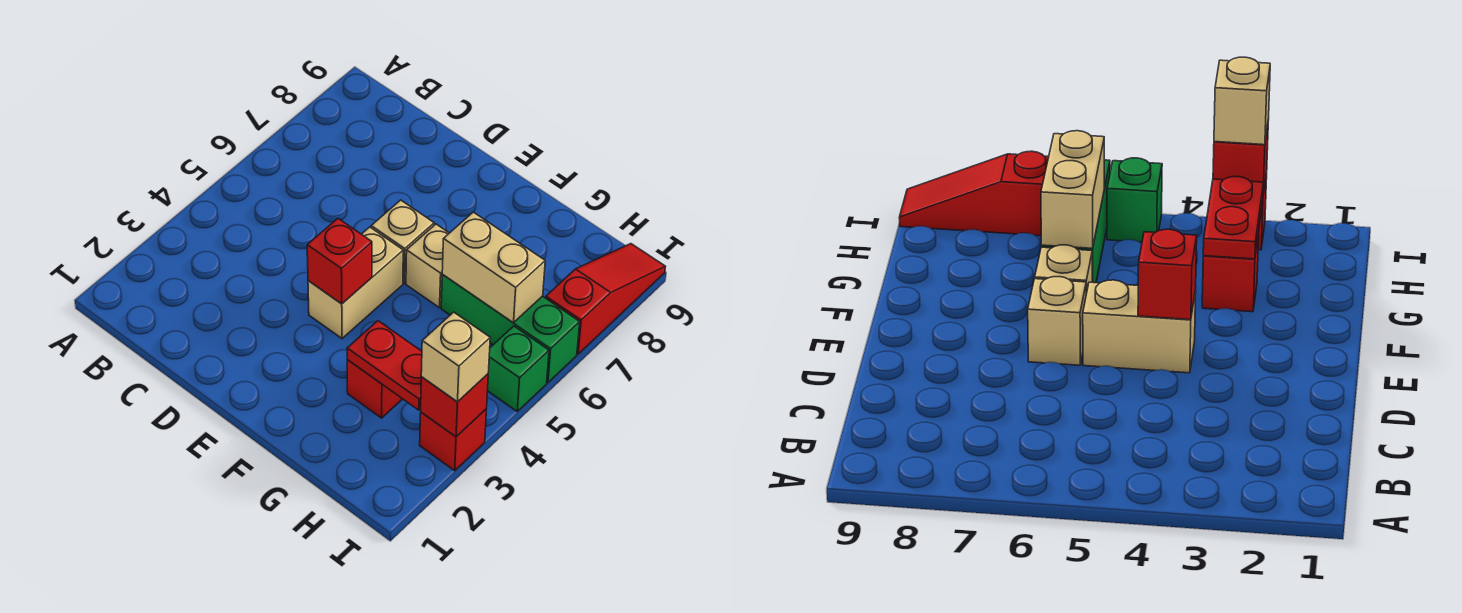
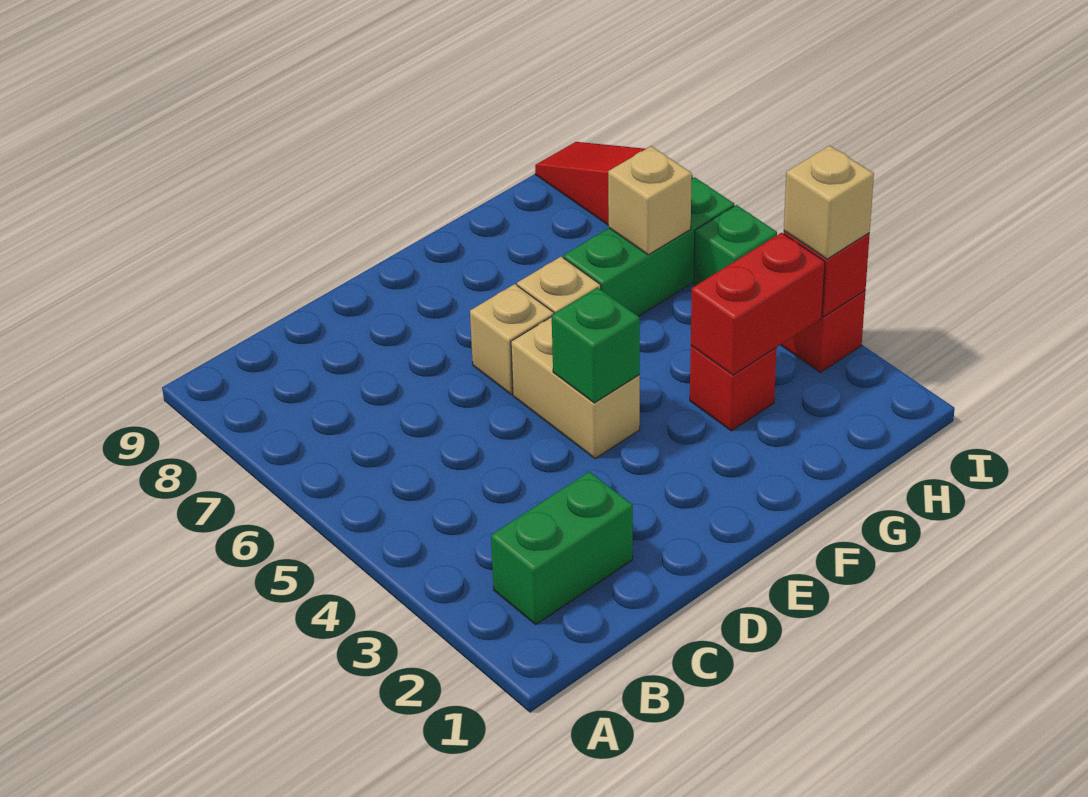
none -> green 1x2 brick [491,472,633,624]
red 1x1 brick [307,219,372,304] -> green 1x1 brick [552,287,640,403]
red 1x2 plate [347,321,422,410] -> red 1x2 brick [691,233,825,375]
tan 1x2 brick [442,212,545,323] -> tan 1x1 brick [608,146,692,255]

